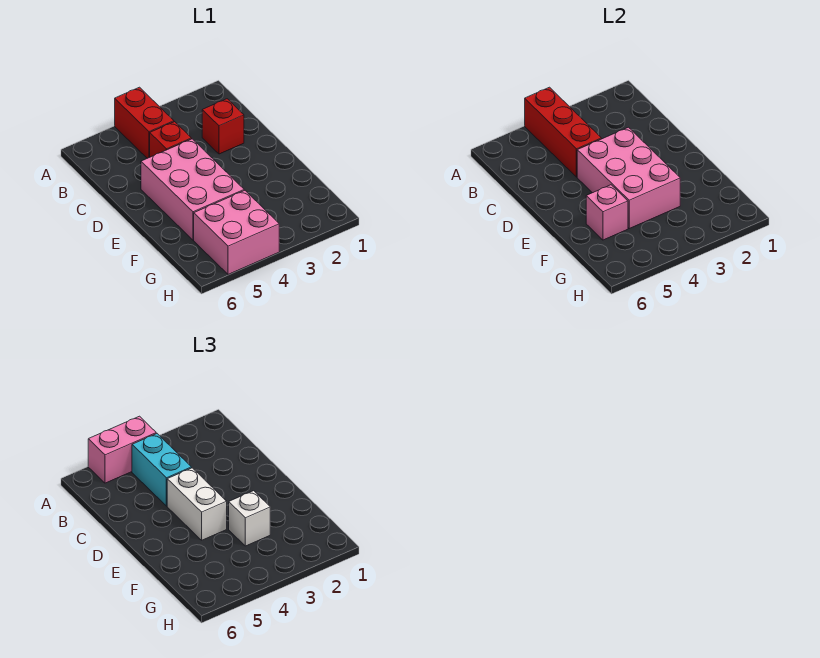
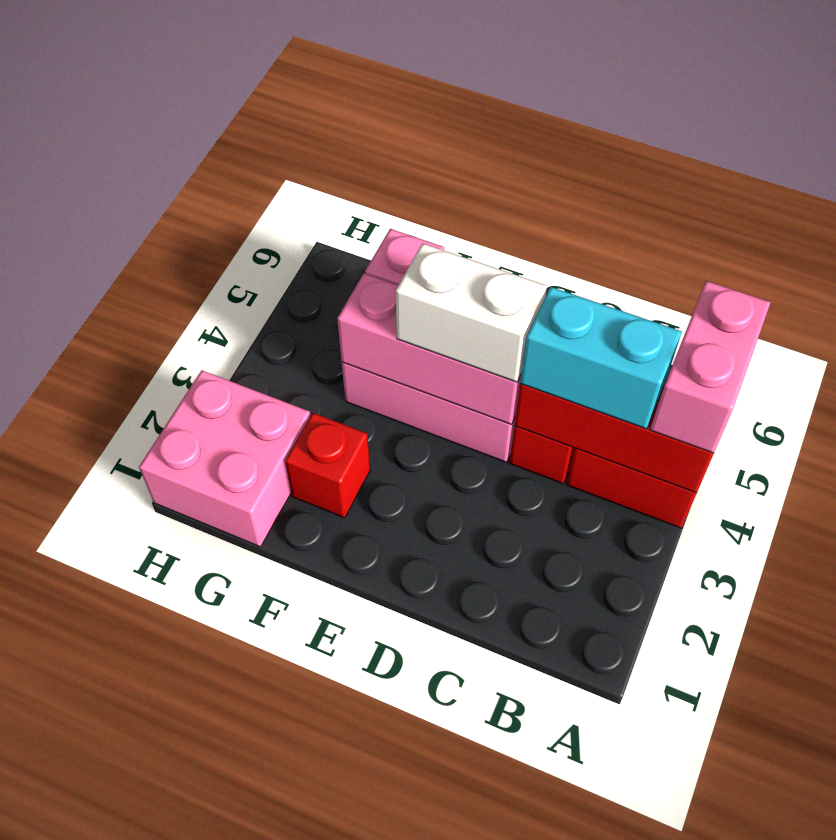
red 1x1 brick [202,99,244,154] -> red 1x1 brick moved to [285,413,370,518]
pink 2x3 brick [577,127,680,229] -> pink 1x3 brick [337,273,521,424]
white 1x1 brick [229,491,270,546] -> none
pink 2x2 brick [194,190,279,274] -> pink 2x2 brick moved to [139,370,311,547]

